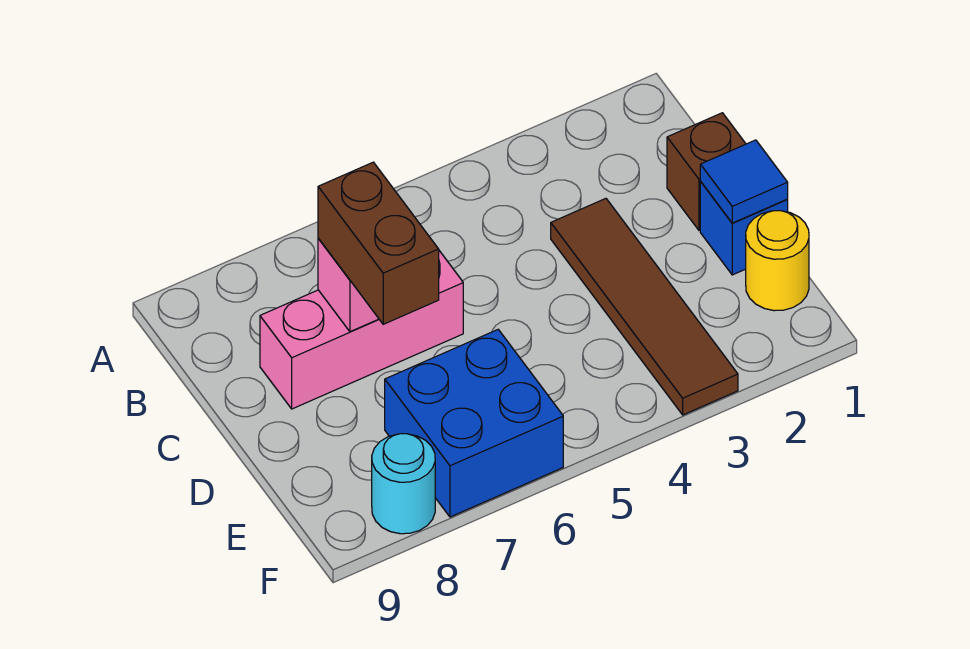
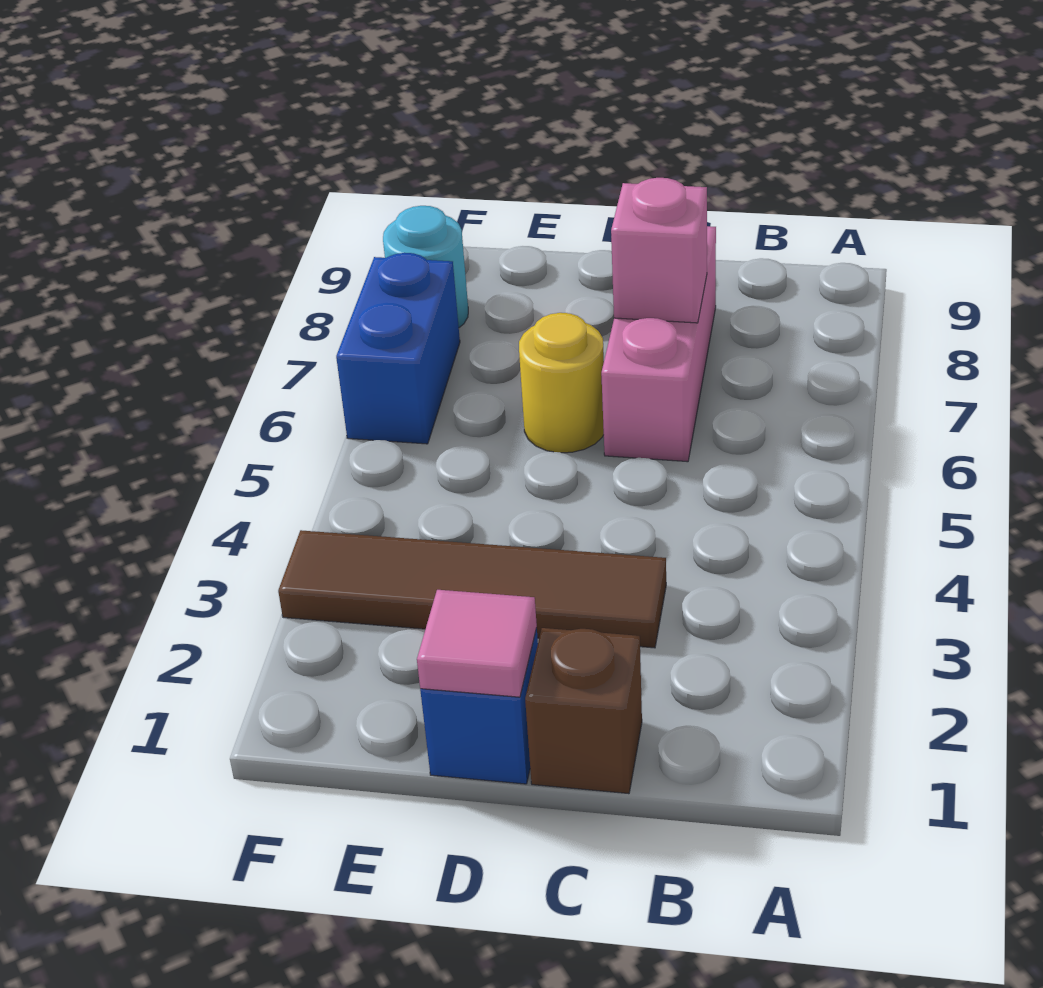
brown 1x2 brick [318,162,439,324] -> none
blue 1x1 tile [700,140,788,223] -> pink 1x1 tile [417,590,537,697]
yellow 1x1 round brick [746,211,809,311] -> yellow 1x1 round brick moved to [519,313,604,453]
blue 2x2 brick [385,330,563,517] -> blue 1x2 brick [336,253,460,444]

